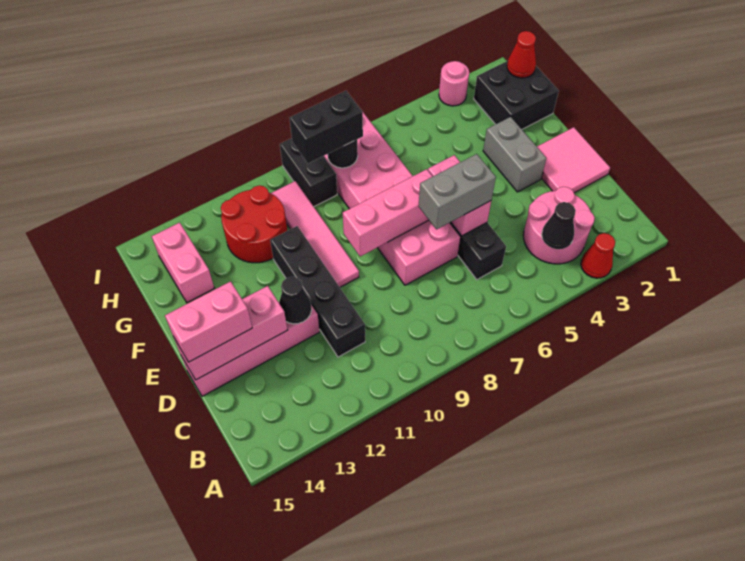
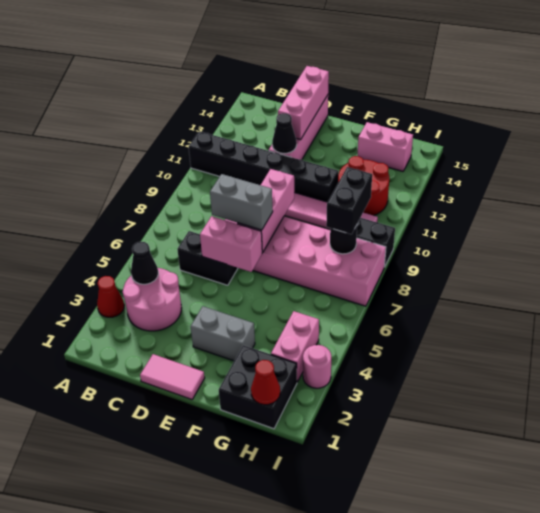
black 1x4 brick [270,226,365,357] -> black 1x6 brick [189,131,338,202]
pink 2x2 tile [537,127,610,193] -> pink 1x2 tile [140,354,205,399]
grey 1x2 brick [419,154,496,229] -> grey 1x2 brick turned to [210,174,273,230]
pink 1x2 brick [165,281,252,362] -> pink 1x2 brick moved to [271,311,319,382]

